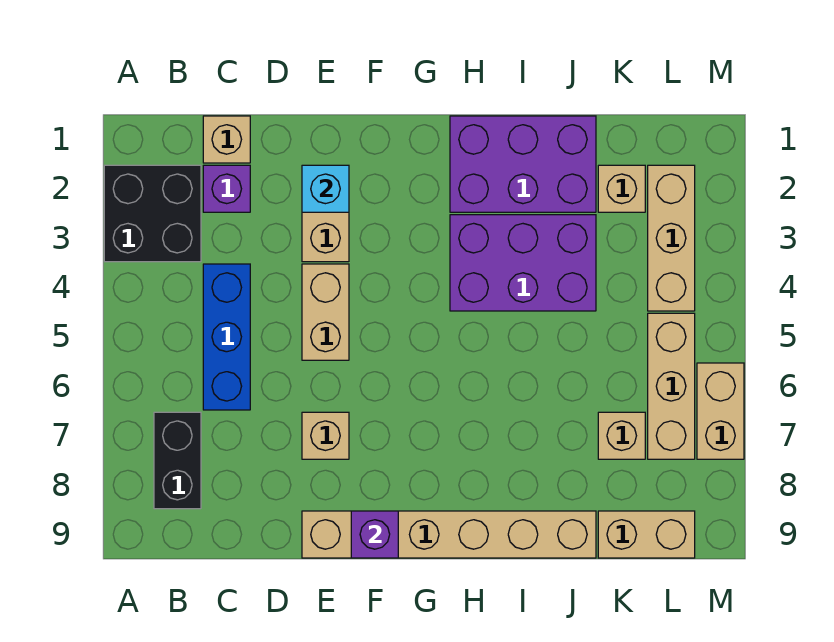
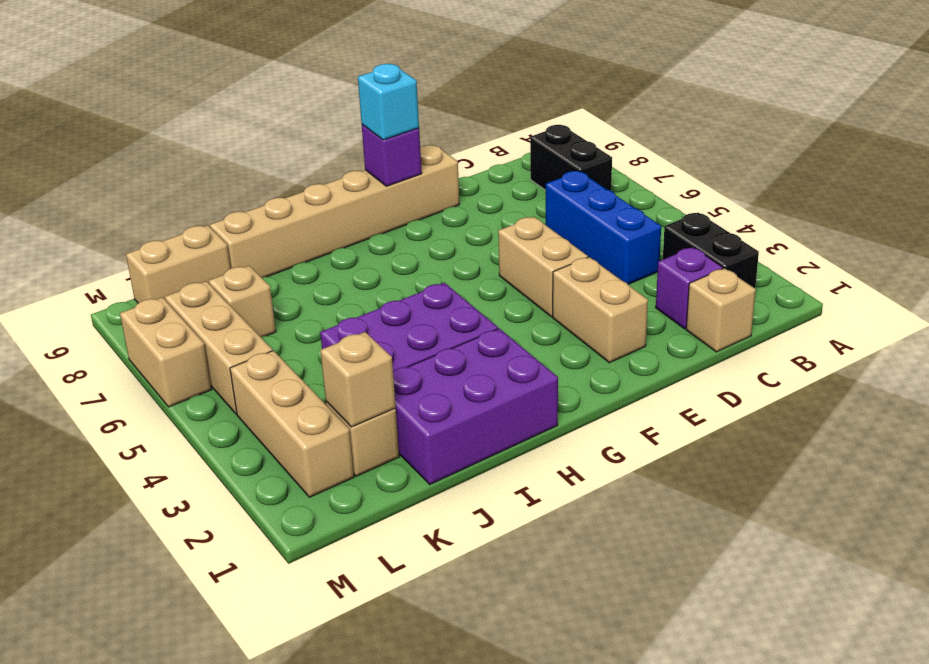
black 2x2 brick [104,165,201,262] -> black 1x2 brick [663,213,759,288]
cyan 1x1 brick [302,165,349,212] -> cyan 1x1 brick moved to [358,64,419,140]
tan 1x1 brick [302,412,349,459] -> tan 1x1 brick moved to [320,332,396,427]

